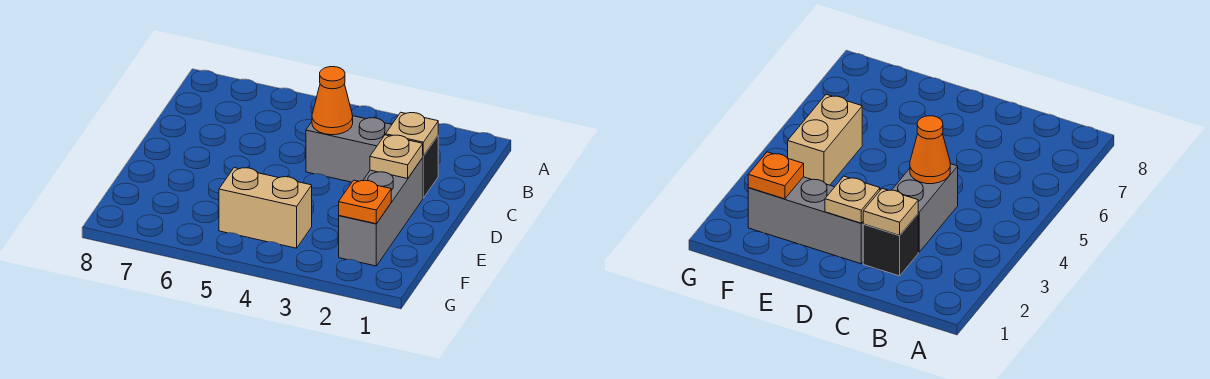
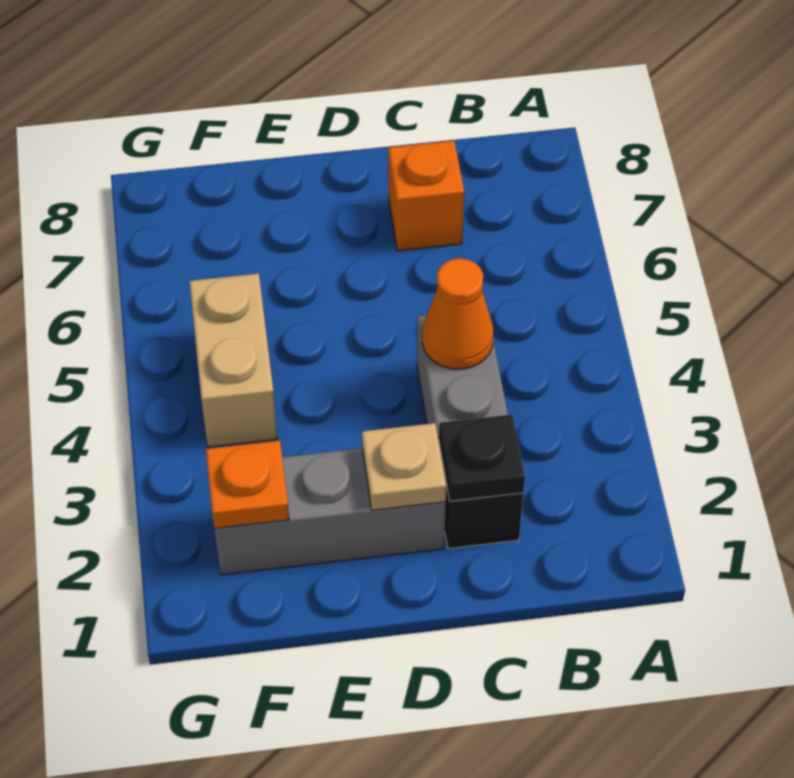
tan 1x1 plate [386,112,438,156] -> black 1x1 plate [439,414,525,501]
none -> orange 1x1 brick [388,141,464,251]

